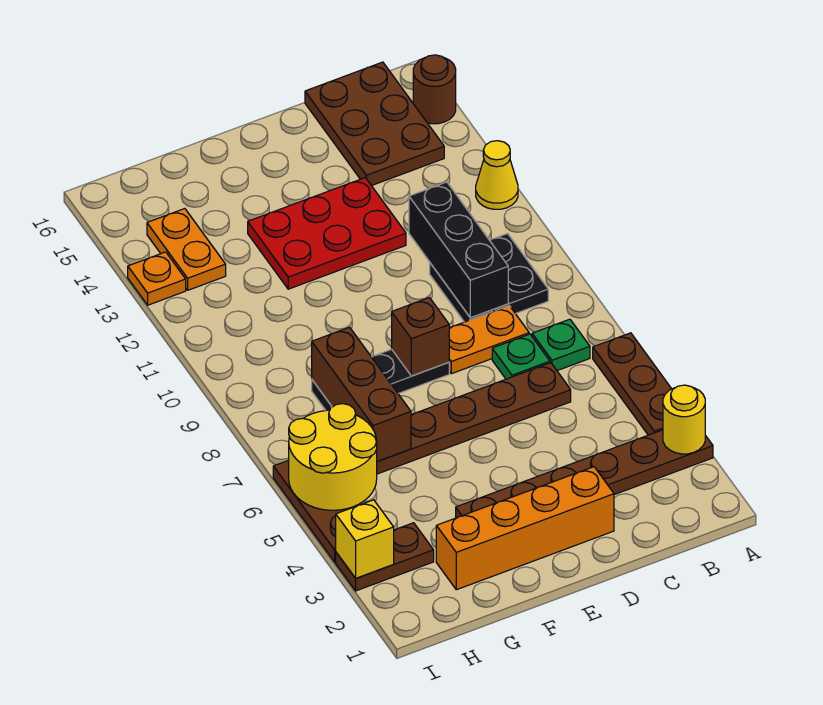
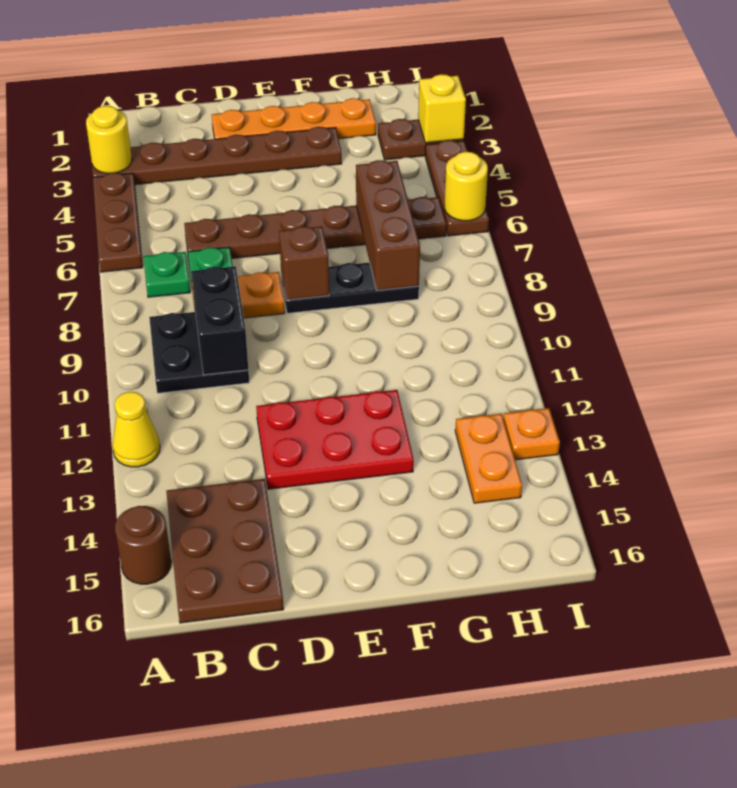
black 1x3 brick [409,182,508,318] -> black 1x2 brick [191,266,248,375]
orange 1x4 brick [436,467,614,590] -> orange 1x4 plate [212,98,376,139]
yellow 2x2 round brick [289,404,377,510] -> yellow 1x1 round brick [445,152,488,221]

